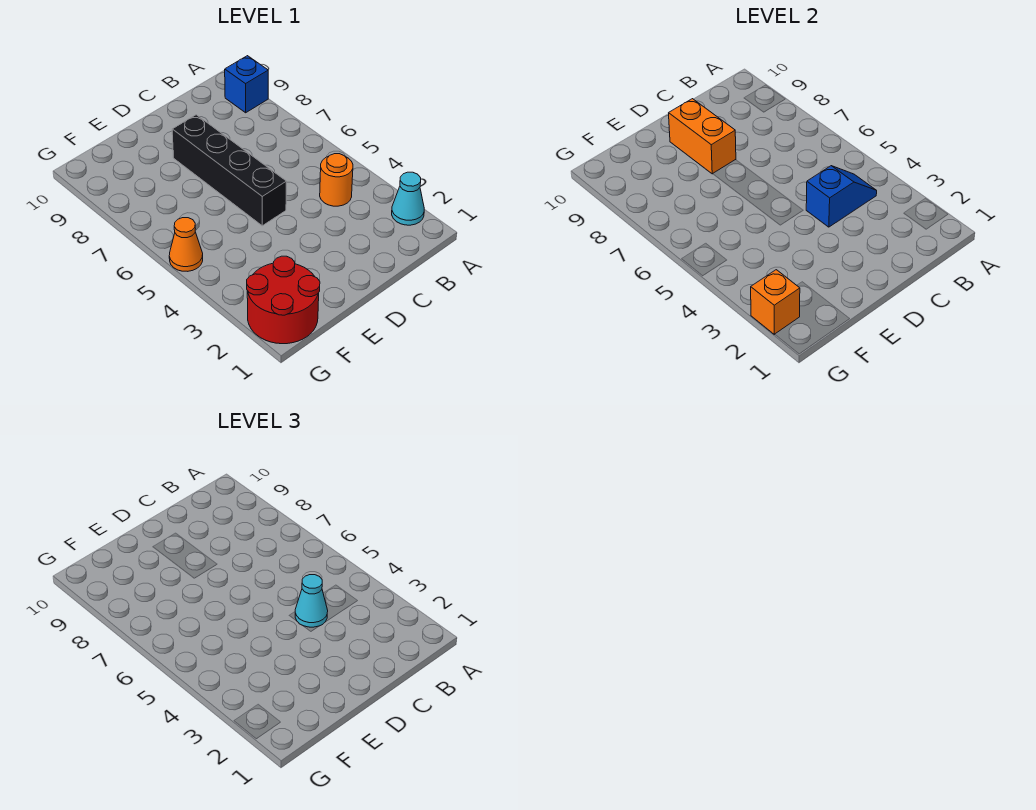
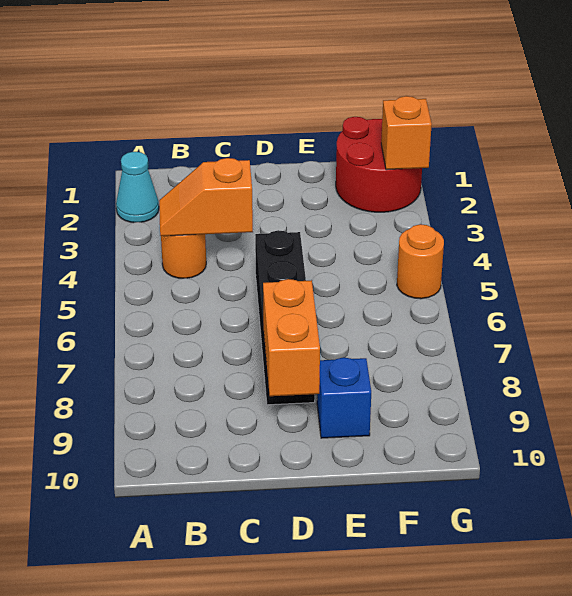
blue 1x1 brick [225,56,268,113] -> blue 1x1 brick moved to [317,357,371,438]
blue 1x2 slope [806,166,877,227] -> orange 1x2 slope [159,158,253,236]
cyan 1x1 cone [295,575,328,627] -> none
orange 1x1 cone [169,218,203,271] -> orange 1x1 round brick [397,224,444,299]

